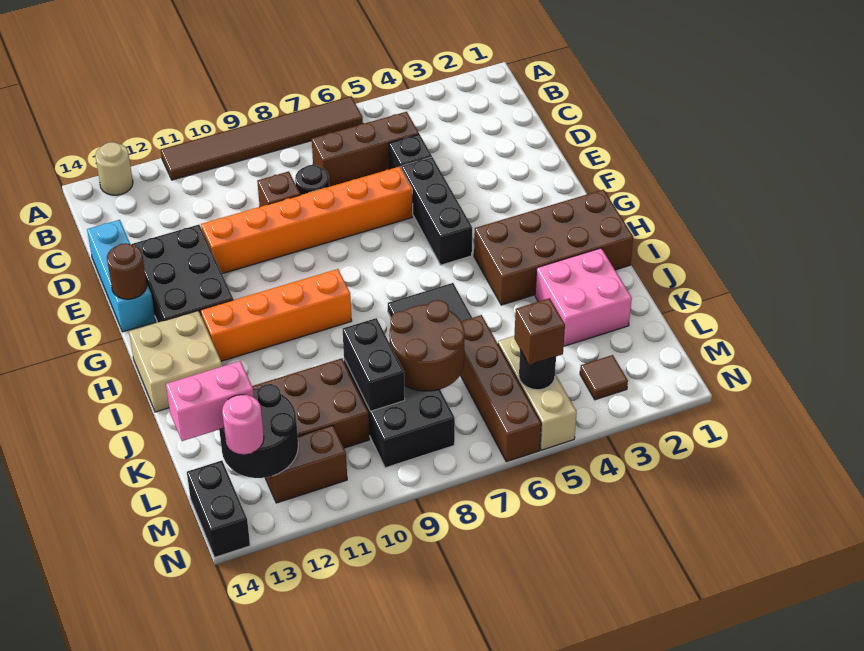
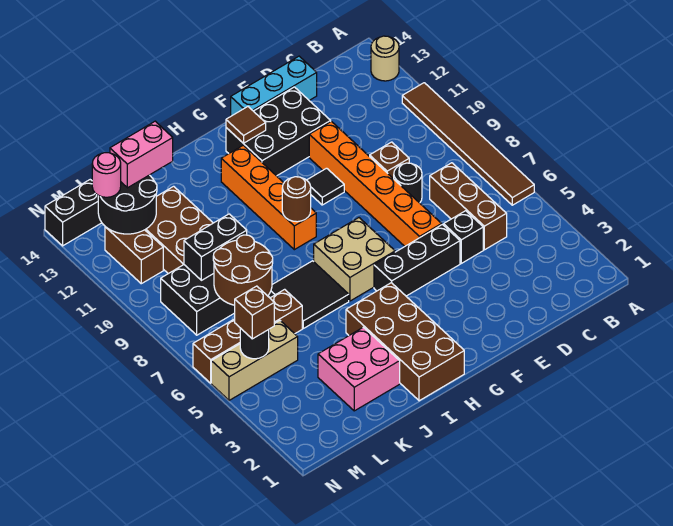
none -> black 1x1 tile [307,168,344,205]
brown 1x1 round brick [107,243,147,299] -> brown 1x1 round brick moved to [282,177,311,222]
tan 2x2 brick [129,311,222,412] -> tan 2x2 brick moved to [314,218,395,301]
pink 1x2 brick [166,361,254,441] -> pink 1x2 brick turned to [110,121,173,188]
brown 1x1 tile [580,355,628,400] -> brown 1x1 tile moved to [226,107,266,143]

